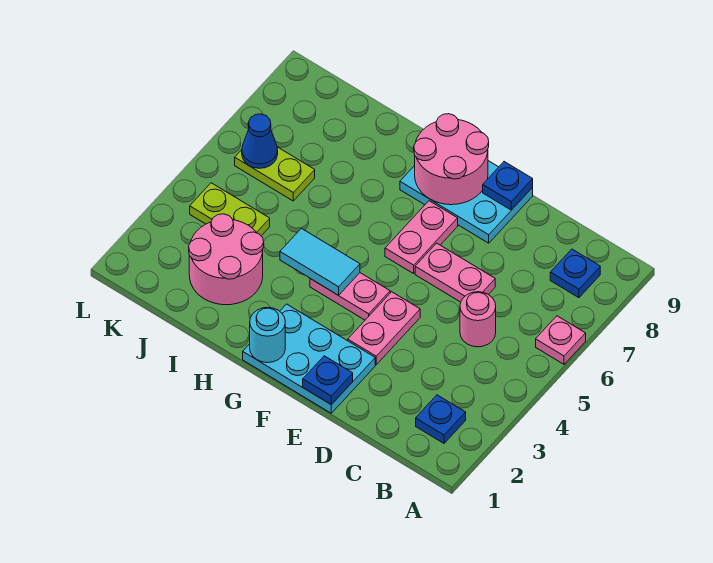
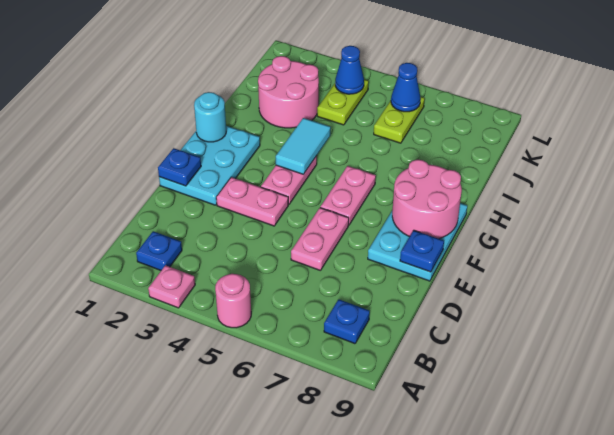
pink 1x1 plate [536,316,586,364] -> pink 1x1 plate moved to [148,265,195,308]
pink 1x1 round brick [460,292,496,347] -> pink 1x1 round brick moved to [215,274,251,328]
pink 1x2 plate [385,201,458,274] -> pink 1x2 plate turned to [320,166,376,225]
none -> blue 1x1 cone [335,46,364,94]

